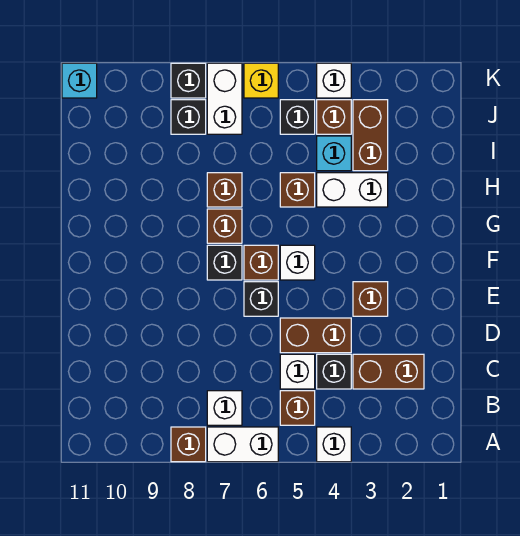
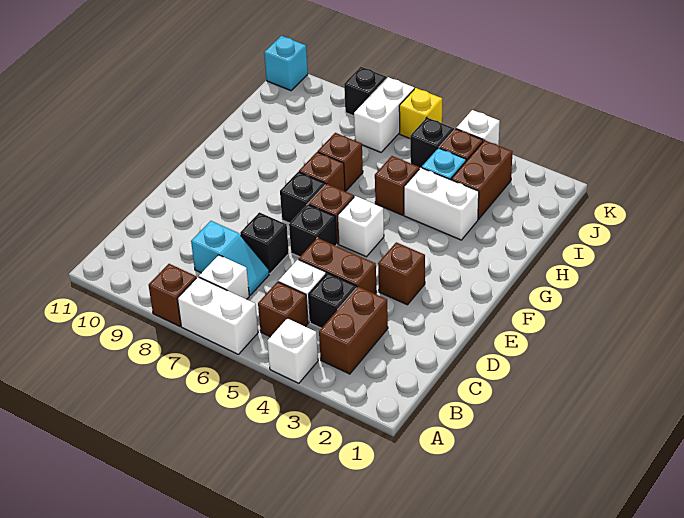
brown 1x2 brick [353,354,424,389] -> brown 1x2 brick turned to [319,287,388,374]
none -> cyan 1x2 slope [191,221,269,295]
black 1x1 brick [171,100,206,134] -> black 1x1 brick moved to [240,212,289,273]

